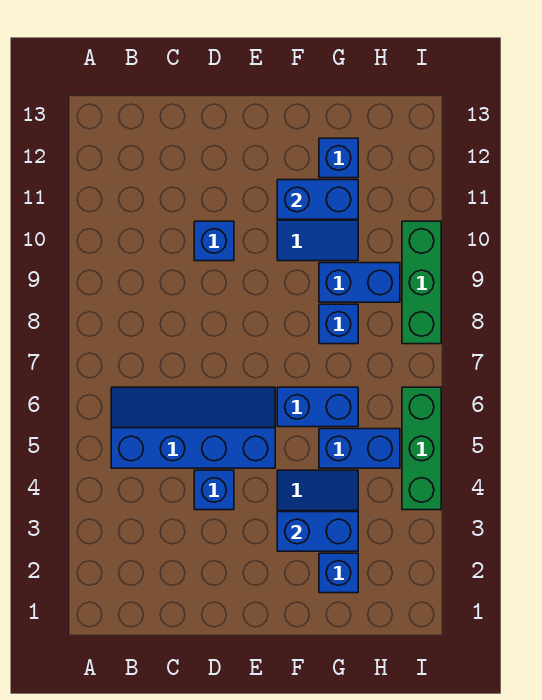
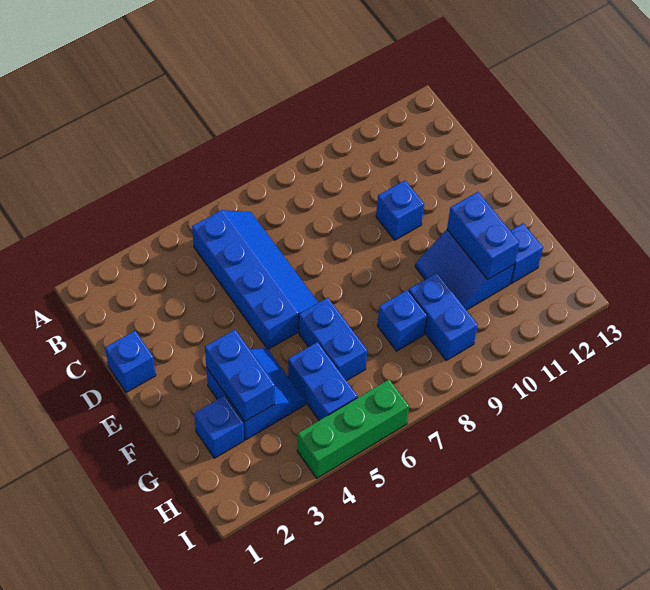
blue 1x1 brick [194,470,234,510] -> blue 1x1 brick moved to [105,331,156,393]
green 1x3 brick [402,221,441,344] -> none

